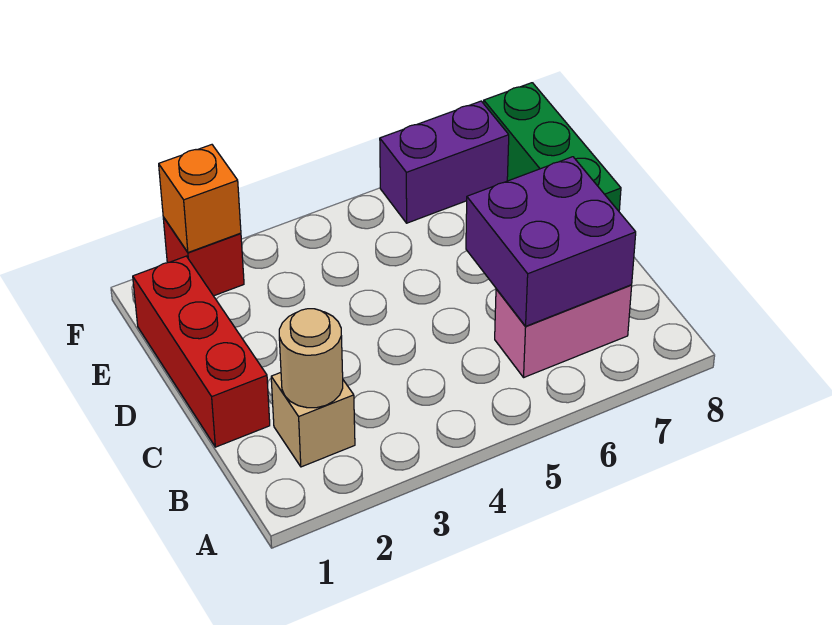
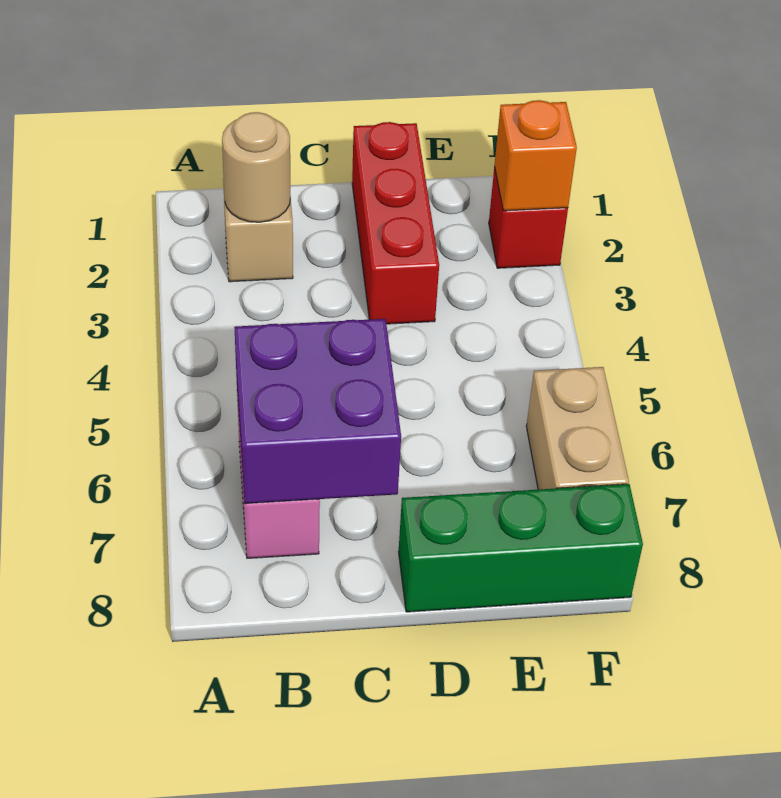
red 1x3 brick [133,256,270,447] -> red 1x3 brick turned to [352,122,439,324]
purple 1x2 brick [380,101,509,223] -> tan 1x2 brick [526,367,629,490]

